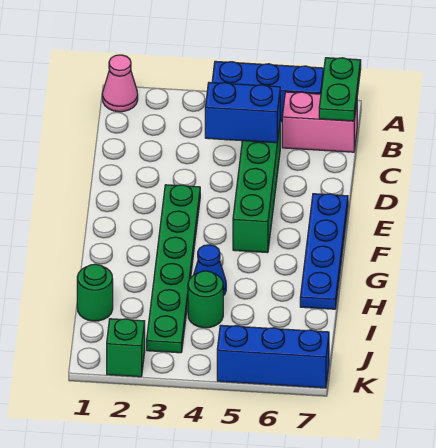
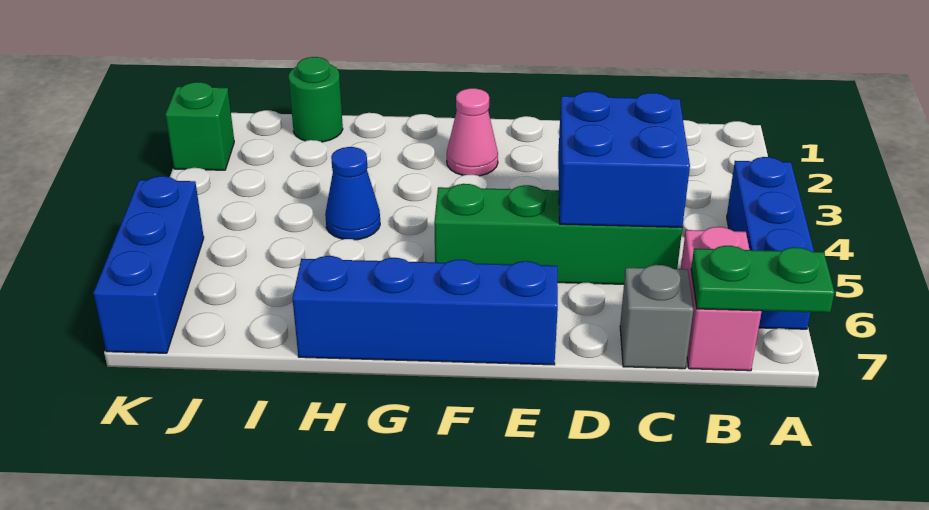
pink 1x1 cone [102,55,138,112] -> pink 1x1 cone moved to [447,88,498,176]
blue 1x2 brick [205,82,280,143] -> blue 2x2 brick [558,91,690,227]
none -> grey 1x1 brick [620,265,693,369]
green 1x6 plate [147,185,200,353] -> none
blue 1x4 plate [300,194,348,309] -> blue 1x4 brick [292,256,558,365]
green 1x1 round brick [188,271,223,328] -> none

